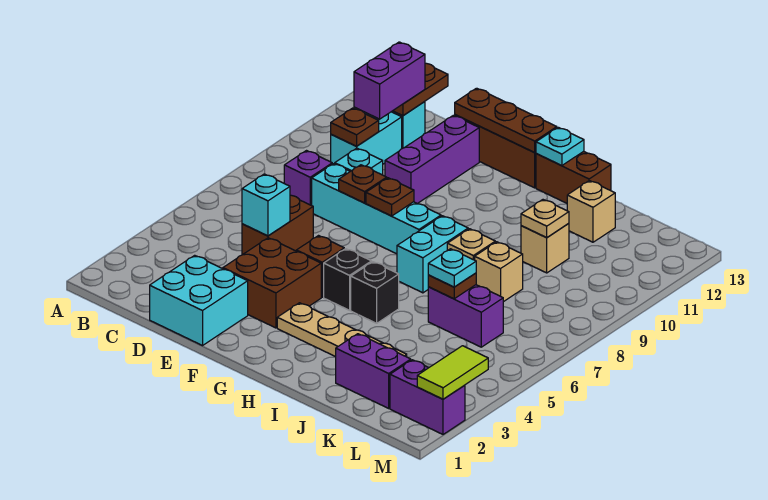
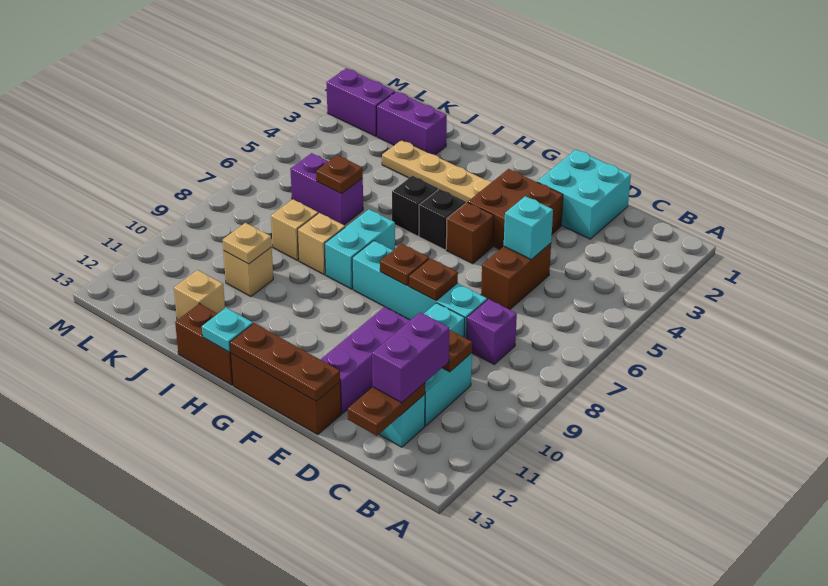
cyan 1x1 plate [428,249,476,287] -> none
lime 1x2 tile [417,346,488,399] -> none

